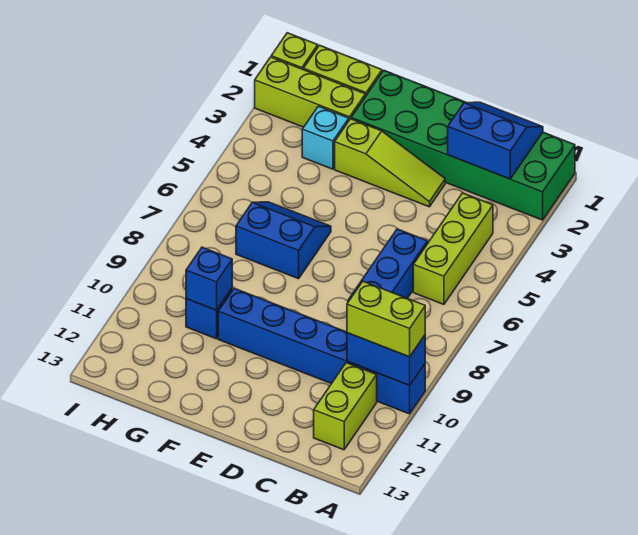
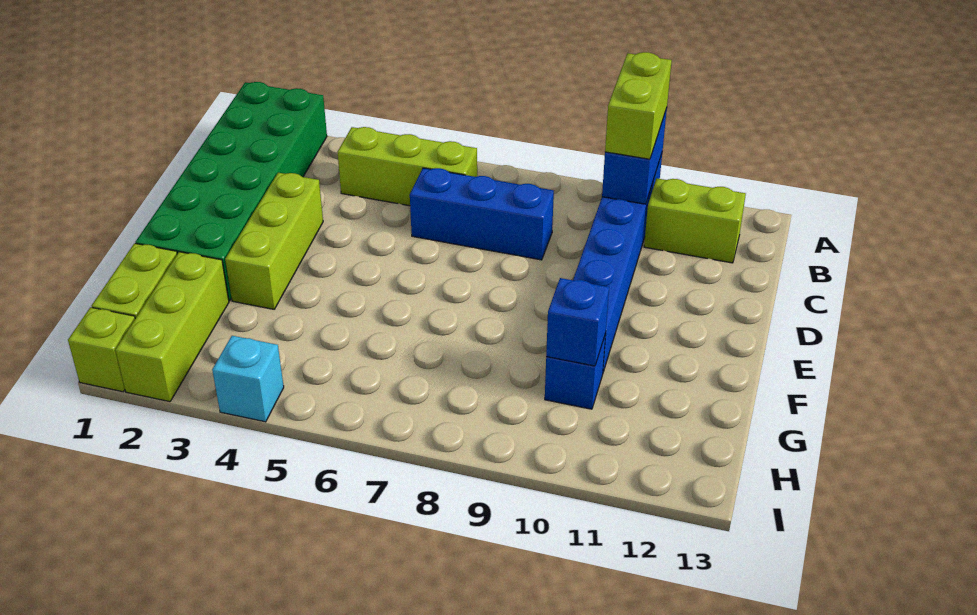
blue 2x2 slope [448,102,543,179] -> none
lime 1x3 slope [335,119,445,207] -> lime 1x3 brick [225,173,323,309]
blue 2x2 slope [236,202,331,279] -> none
cyan 1x1 brick [302,106,349,169] -> cyan 1x1 brick moved to [212,336,284,422]

